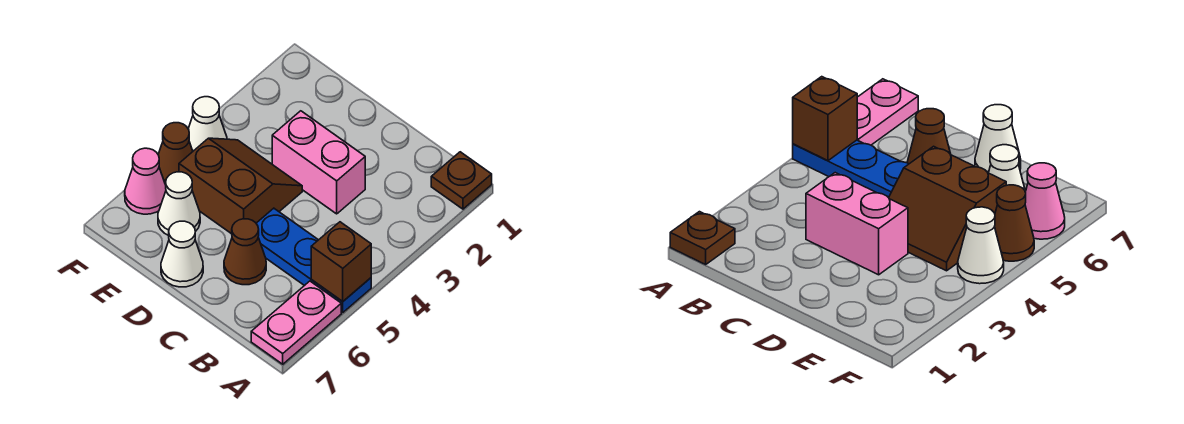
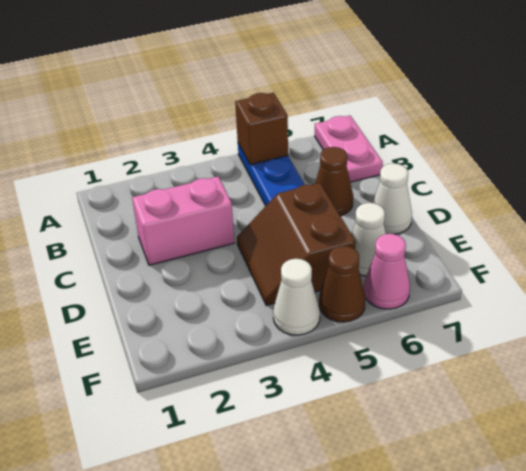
brown 1x1 plate [431,152,492,209] -> none
pink 1x2 plate [251,281,341,364] -> pink 1x2 plate turned to [315,116,383,182]
pink 1x2 brick [272,111,365,214] -> pink 1x2 brick turned to [132,176,234,265]

